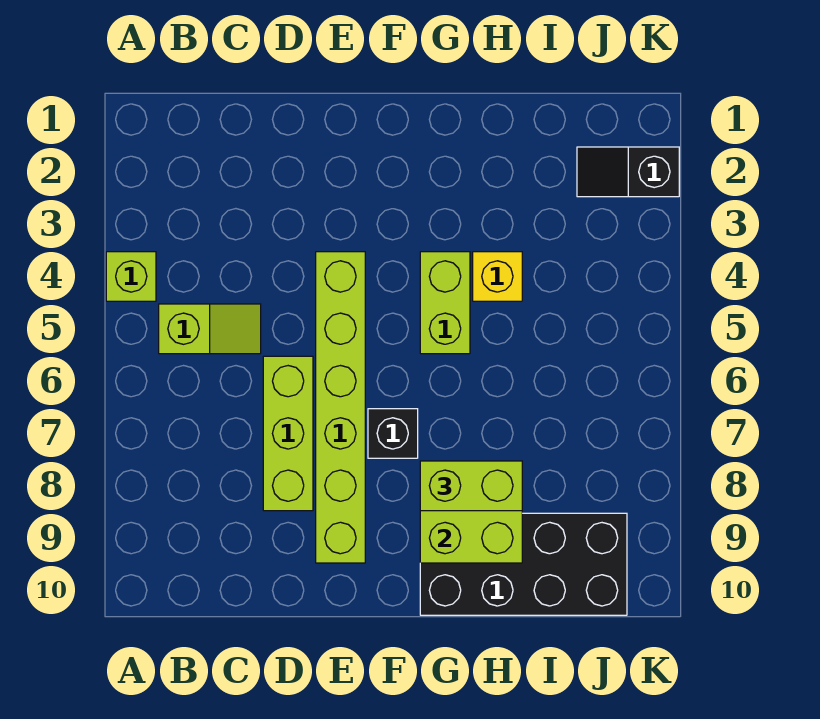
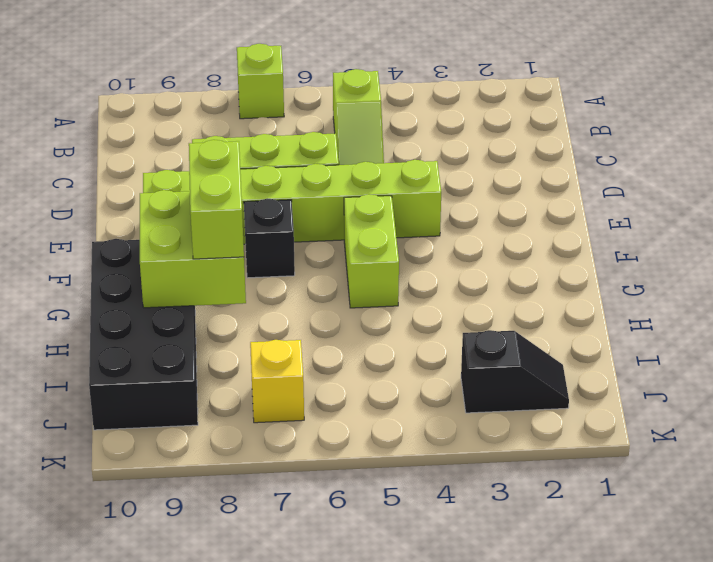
lime 1x1 brick [106,252,156,301] -> lime 1x1 brick moved to [237,44,284,119]
lime 1x2 brick [420,252,470,354] -> lime 1x2 brick turned to [344,194,399,308]
yellow 1x1 brick [473,252,522,301] -> yellow 1x1 brick moved to [250,340,304,423]
black 1x2 slope [577,147,679,197] -> black 1x2 slope turned to [461,330,569,413]

